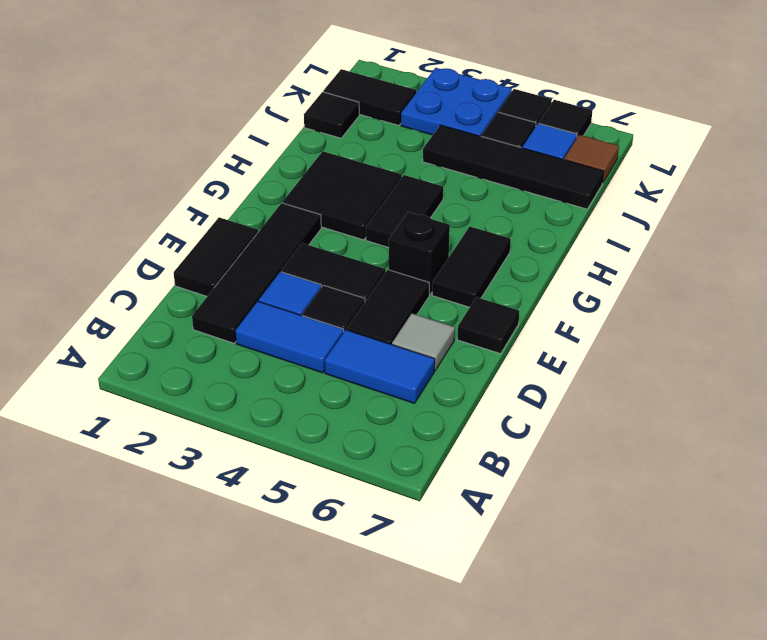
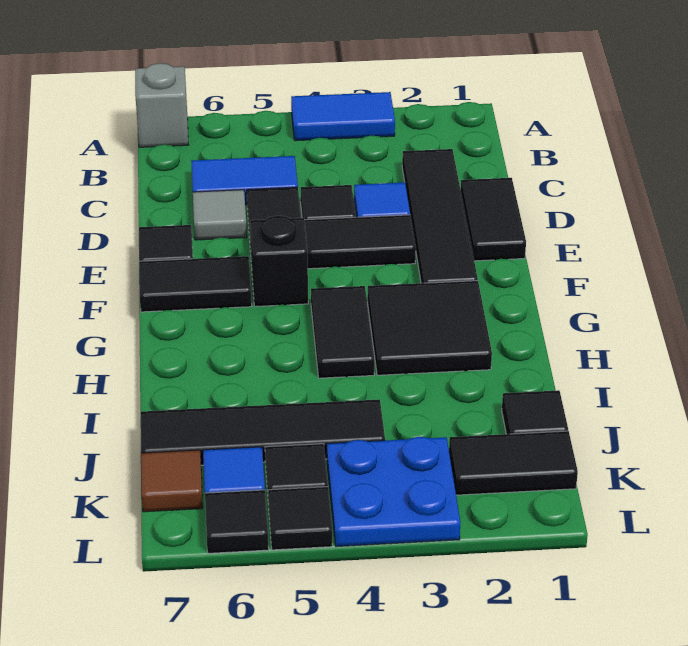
none -> grey 1x1 brick [135,63,188,147]
blue 1x2 tile [235,301,344,373] -> blue 1x2 tile moved to [291,92,395,141]
black 1x2 tile [432,226,511,307] -> black 1x2 tile turned to [139,256,252,312]

